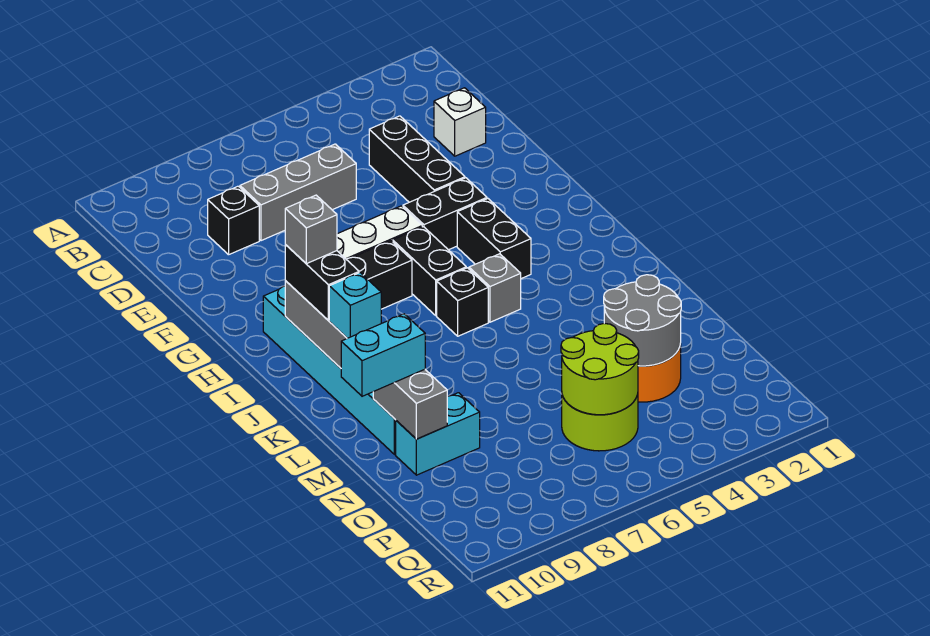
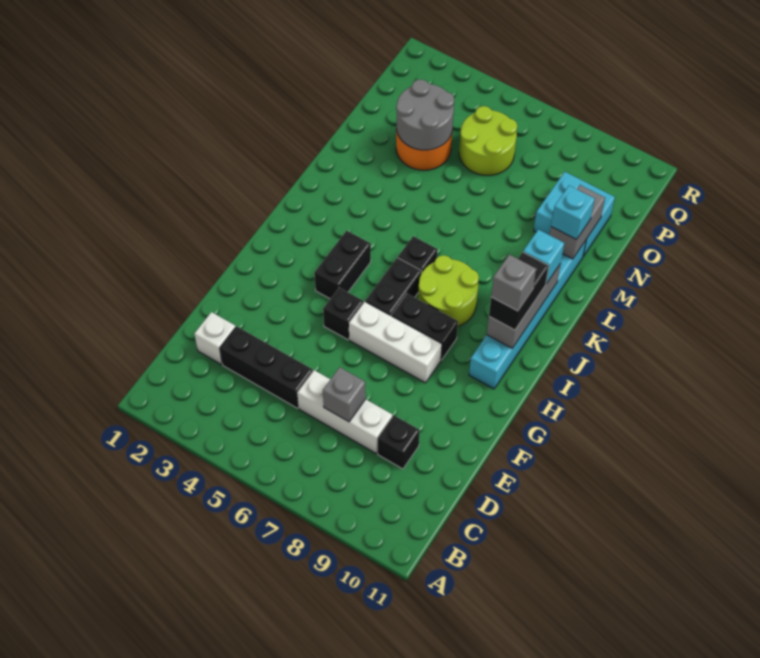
black 1x3 brick [369,116,465,202] -> black 1x3 brick turned to [220,326,313,408]
grey 1x3 brick [240,144,356,241] -> white 1x3 brick [297,370,392,453]
black 1x2 brick [403,178,487,250] -> black 1x1 brick [323,288,363,340]
grey 1x1 brick [469,254,521,322] -> grey 1x1 brick moved to [323,367,366,422]
cyan 1x2 brick [341,314,425,396] -> cyan 1x1 brick [551,186,595,240]
cyan 1x2 brick [396,393,480,475] -> cyan 2x2 brick [534,172,615,256]
lime 2x2 round brick [561,323,639,415] -> lime 2x2 round brick moved to [418,255,479,326]

